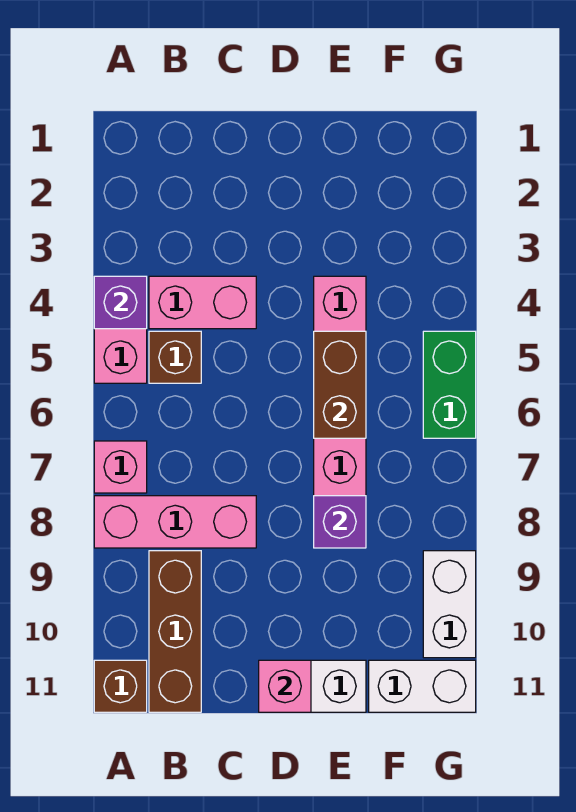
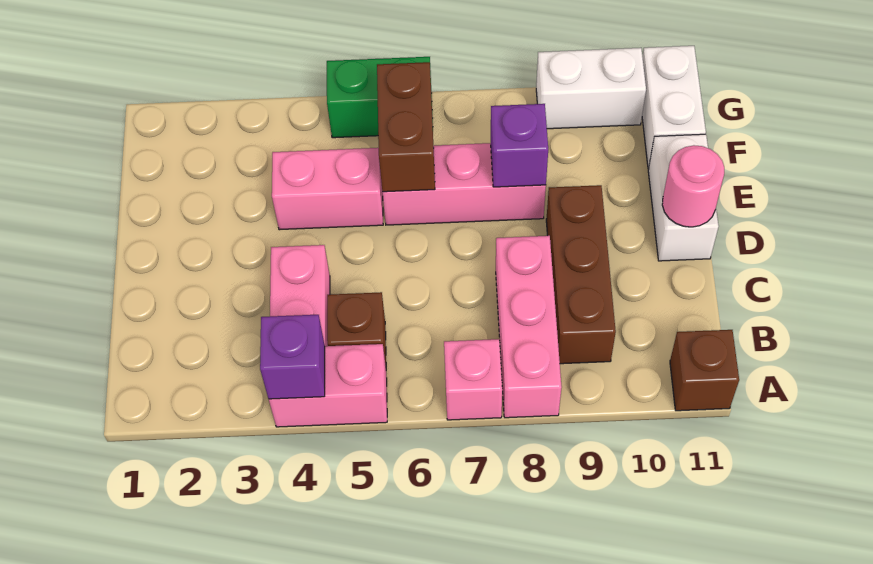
brown 1x3 brick [149,551,201,712] -> brown 1x3 brick turned to [546,185,616,364]
pink 1x1 brick [259,660,311,712] -> pink 1x1 round brick [662,145,724,227]
brown 1x2 brick [314,331,366,438] -> brown 1x2 brick turned to [377,62,435,192]

